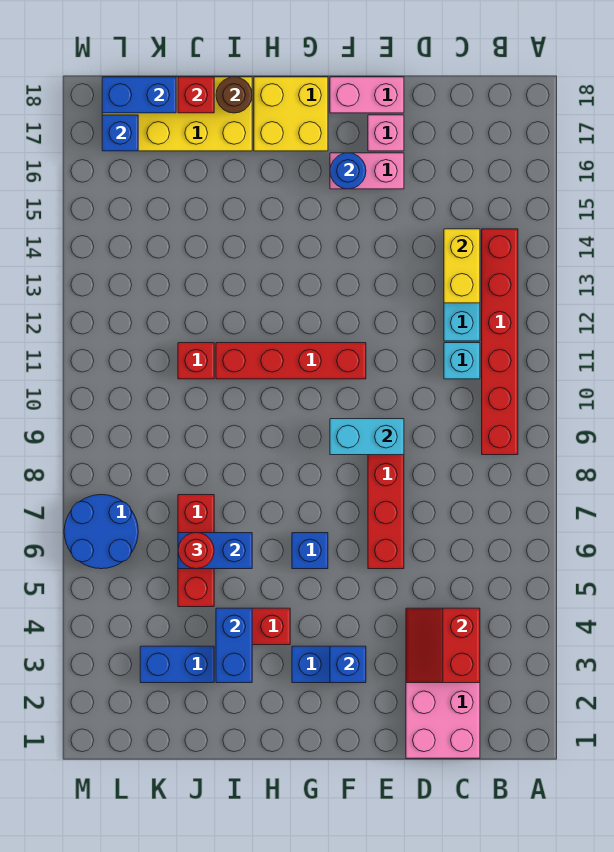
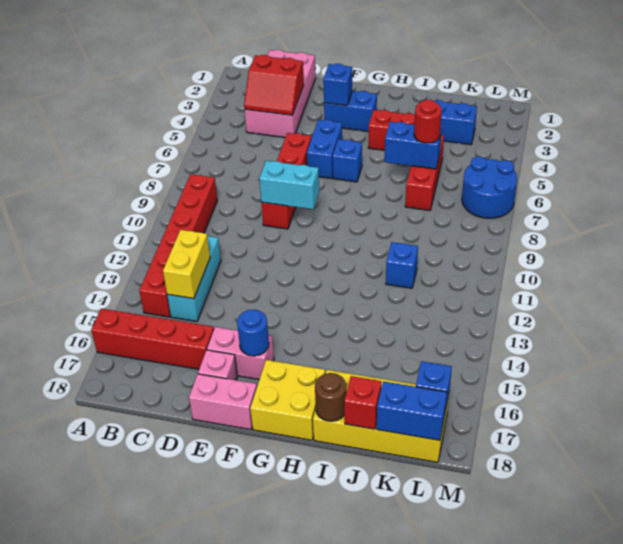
red 2x2 slope [406,608,480,683] -> red 2x2 slope turned to [244,55,304,115]
cyan 1x1 brick [444,343,480,379] -> none
red 1x4 brick [216,343,366,379] -> red 1x4 brick moved to [91,309,214,369]
blue 1x2 brick [216,608,252,683] -> blue 1x2 brick moved to [307,120,342,179]
red 1x1 brick [178,343,214,379] -> blue 1x1 brick [386,242,418,288]

